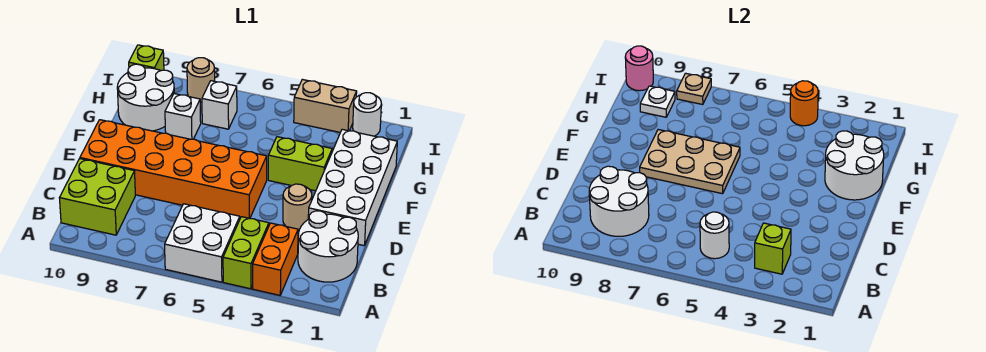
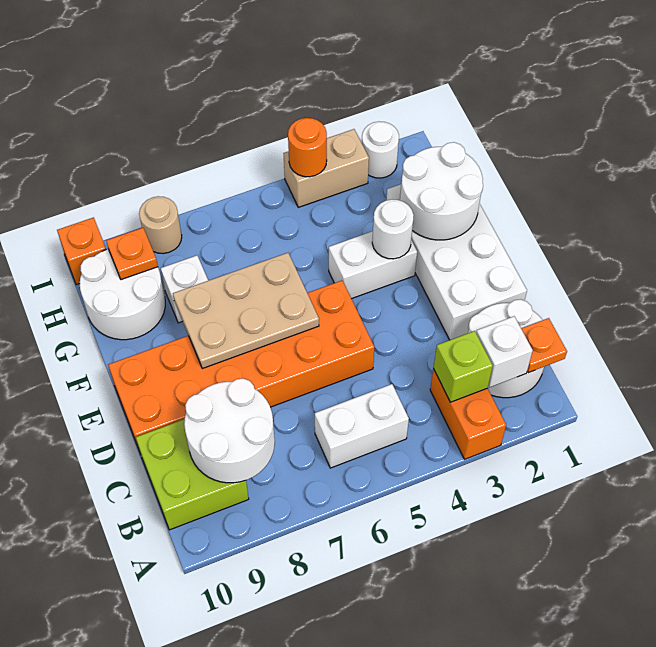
lime 1x2 brick [223,217,269,289] -> none
white 2x2 brick [165,204,240,282] -> white 1x2 brick [315,384,409,468]
none -> orange 1x1 plate [521,318,567,373]
white 1x1 round brick [700,212,729,259] -> white 1x1 round brick moved to [372,199,414,259]
tan 1x1 round brick [283,184,312,230] -> none
lime 1x2 brick [268,137,332,191] -> white 1x2 brick [329,231,417,299]
white 1x1 brick [202,81,237,129] -> white 1x1 brick moved to [476,316,533,387]
white 1x1 plate [640,86,675,117] -> orange 1x1 plate [106,228,158,280]
tan 1x1 plate [677,73,711,105] -> none
lime 1x1 brick [129,45,164,71] -> orange 1x1 brick [57,218,106,285]
pink 1x1 round brick [625,46,653,91] -> none

